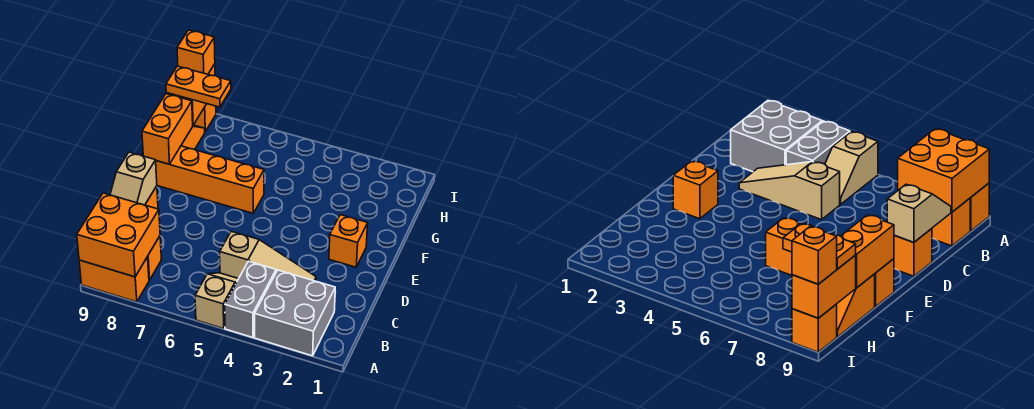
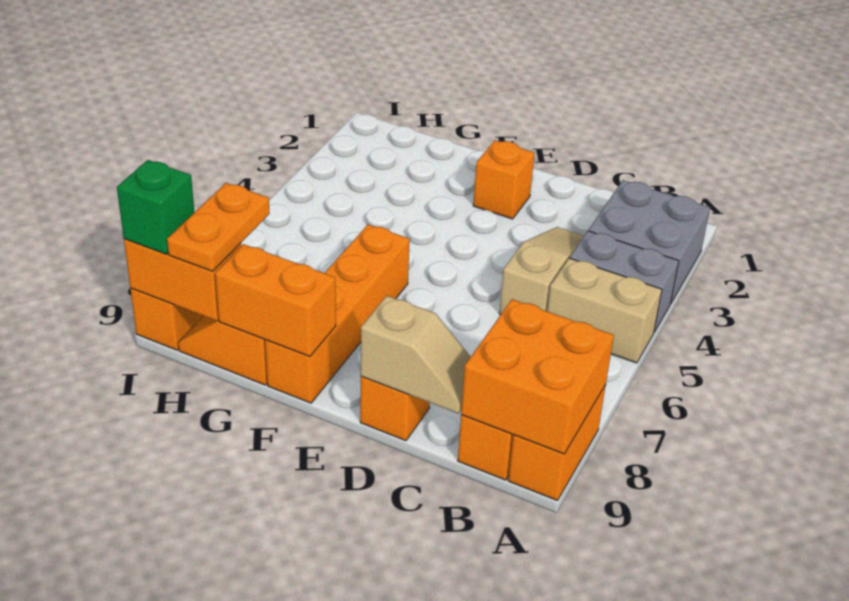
tan 1x2 slope [195,273,238,329] -> tan 1x2 brick [547,258,662,363]
orange 1x1 brick [177,30,215,74] -> green 1x1 brick [117,160,195,254]

